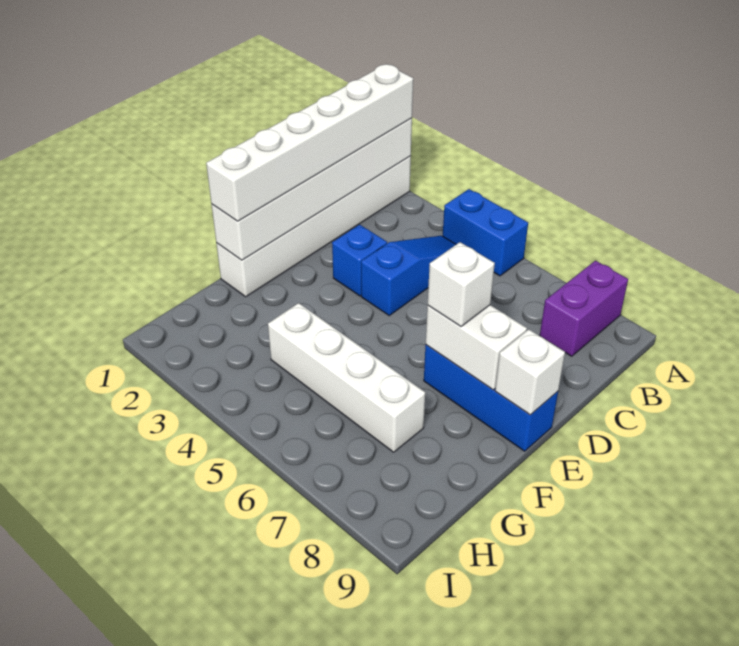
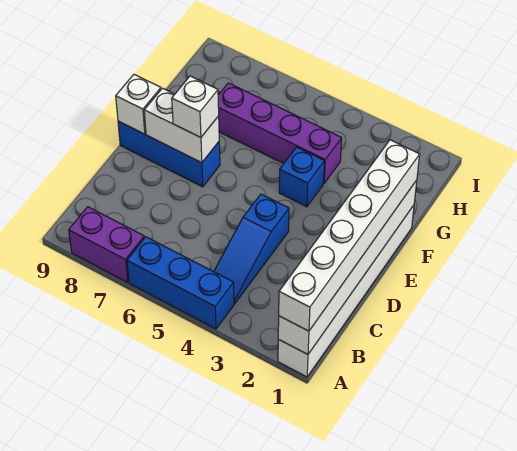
blue 1x2 brick [443,189,528,276] -> blue 1x3 brick [127,237,234,329]
purple 1x2 brick [540,261,628,356] -> purple 1x2 brick turned to [69,207,144,282]
blue 1x1 brick [332,225,387,296] -> blue 1x1 brick moved to [279,147,324,207]
white 1x4 brick [268,303,425,452] -> purple 1x4 brick [218,83,342,183]

